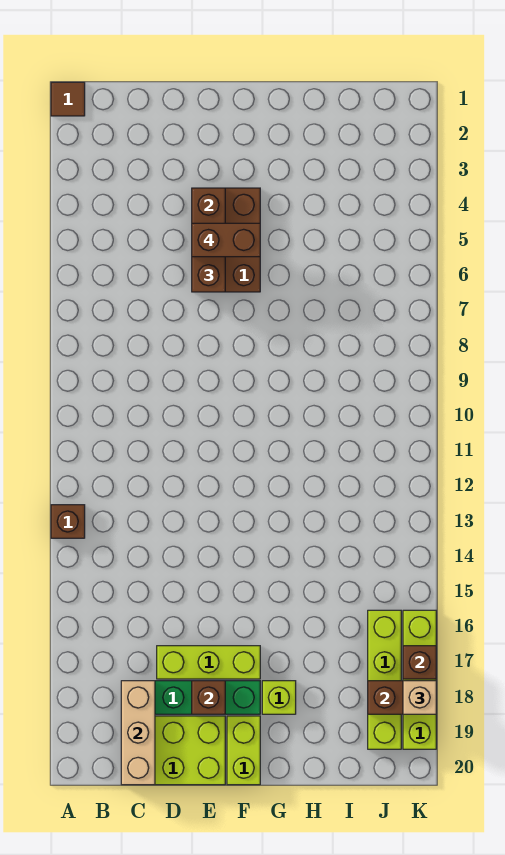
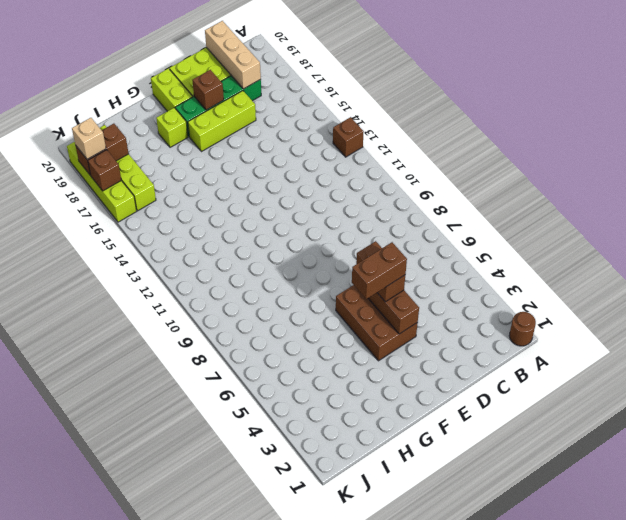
brown 1x1 tile [51,82,85,116] -> brown 1x1 round brick [509,312,536,346]

